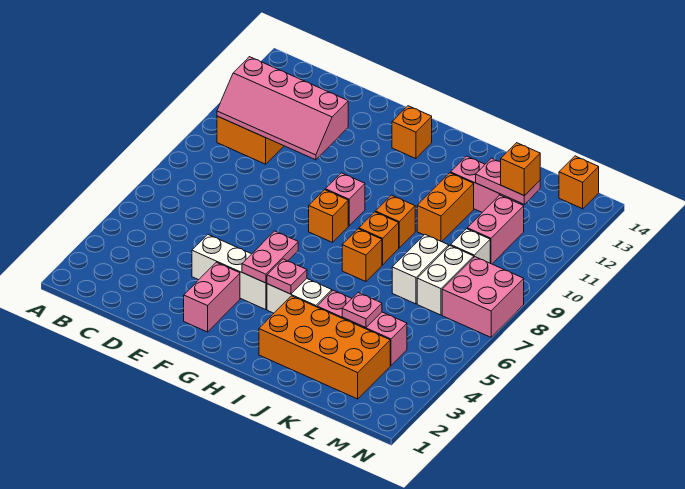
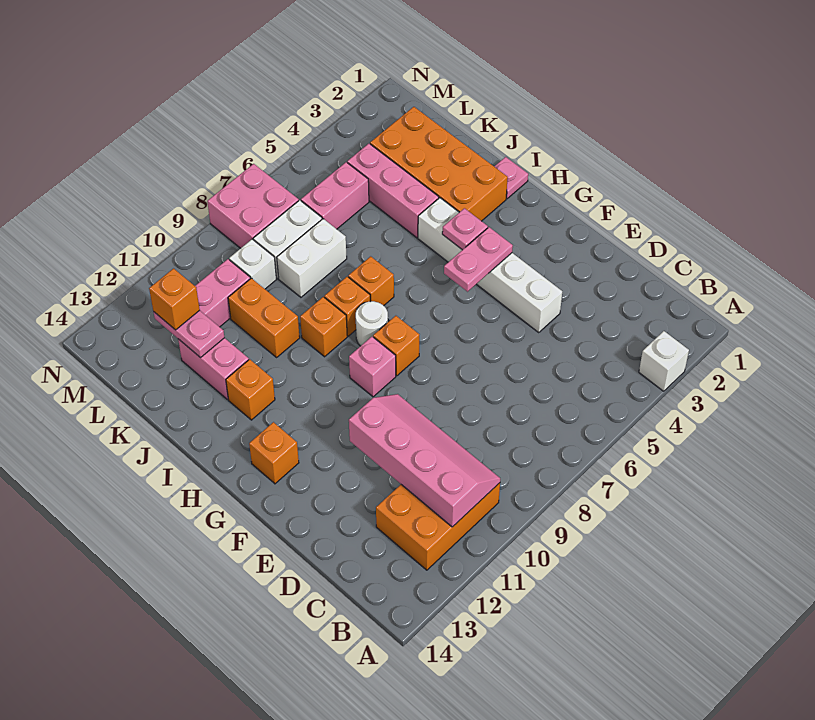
none -> white 1x1 brick [639,331,689,391]
pink 1x2 brick [184,262,240,332] -> pink 1x2 brick moved to [301,162,369,229]
none -> white 1x1 round brick [356,301,388,346]
orange 1x2 brick [417,173,474,242] -> orange 1x2 brick turned to [228,278,300,357]
pink 1x1 plate [342,293,382,328] -> pink 1x1 plate moved to [494,157,528,199]
orange 1x1 brick [559,156,599,209] -> orange 1x1 brick moved to [226,359,275,420]

